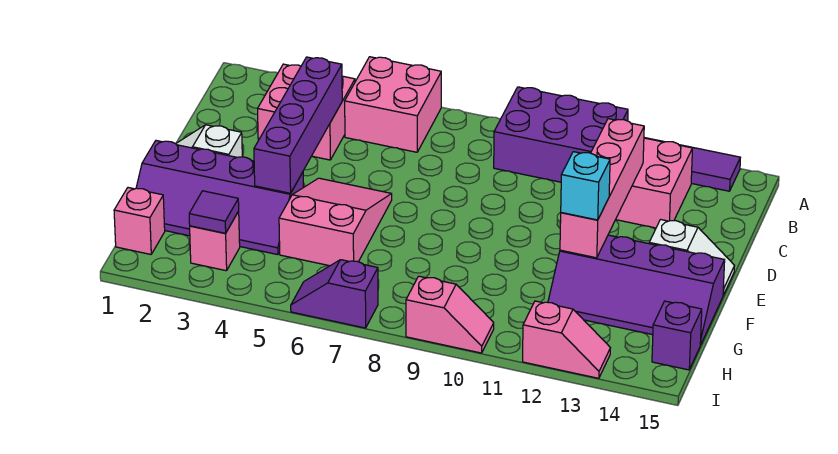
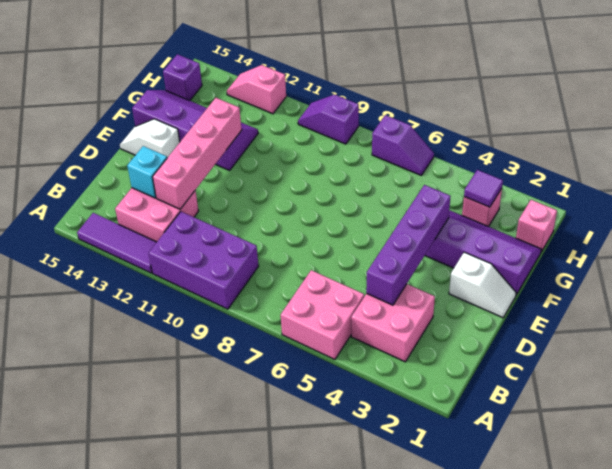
pink 2x3 slope [279,178,392,266] -> none
cyan 1x1 brick [561,152,610,220] -> cyan 1x1 brick moved to [127,146,167,198]
pink 1x2 slope [406,276,494,353] -> purple 1x2 slope [298,94,359,144]

